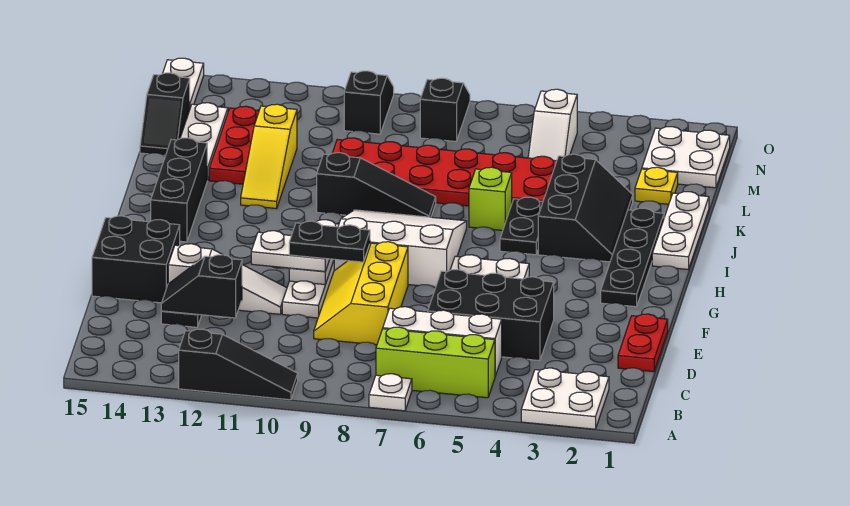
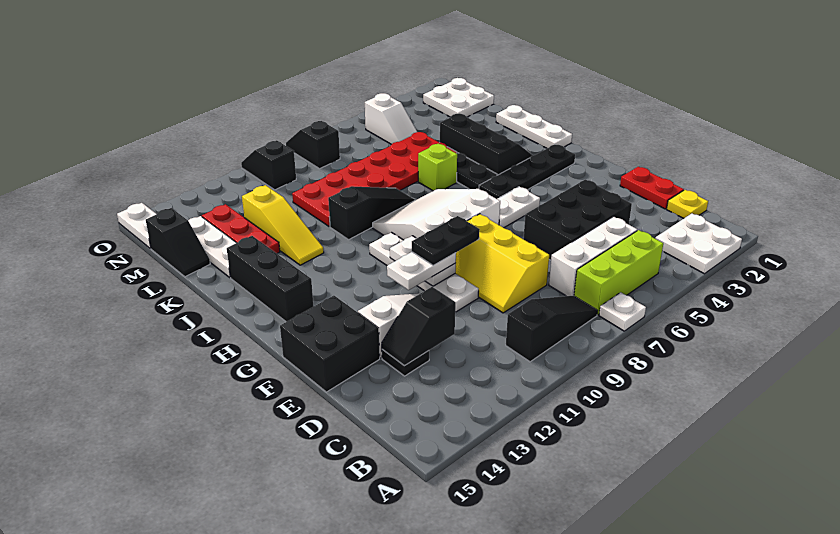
black 1x3 slope [179,329,298,400] -> black 1x3 slope moved to [506,296,598,362]
black 1x4 plate [601,208,664,307] -> black 1x4 plate turned to [479,144,575,199]
yellow 1x1 plate [635,167,678,204] -> yellow 1x1 plate moved to [667,190,708,219]

